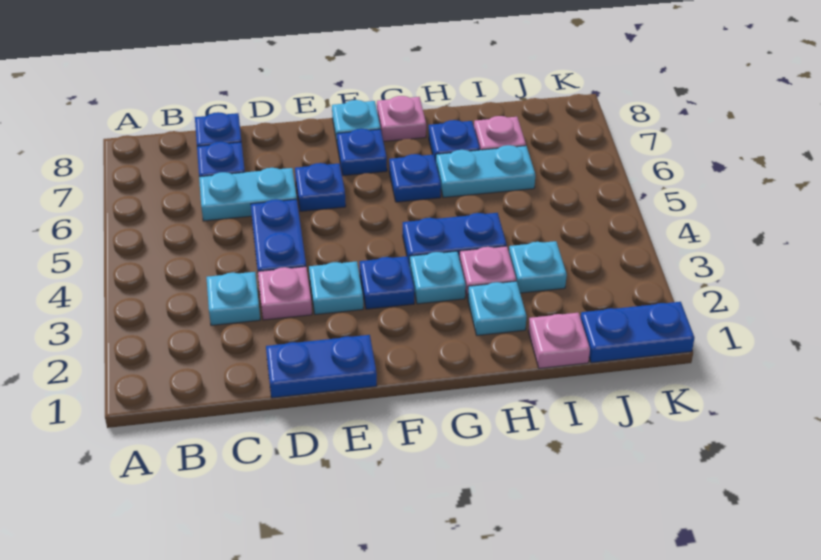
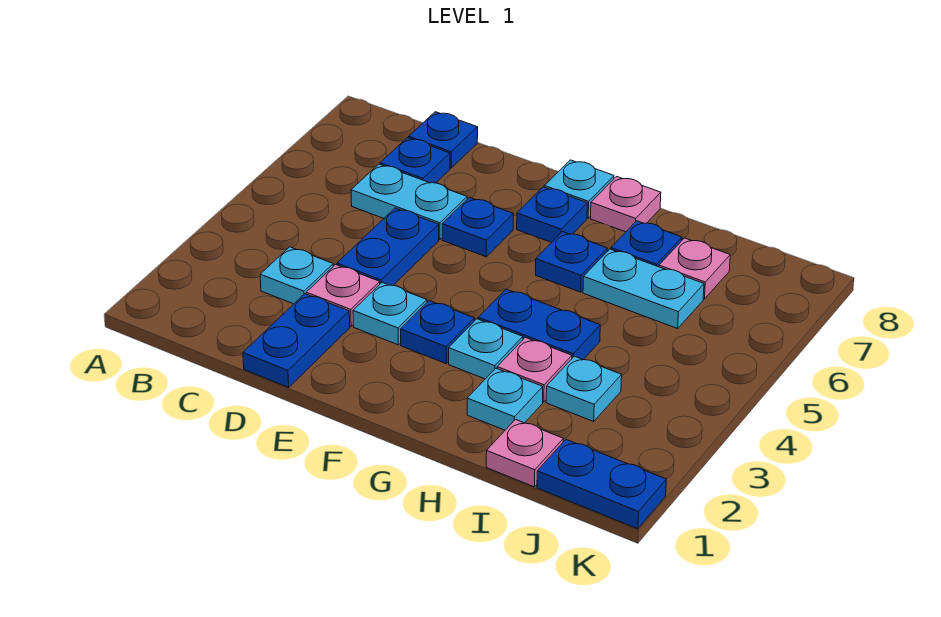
blue 1x2 plate [266,335,377,398] -> blue 1x2 plate turned to [243,294,350,387]

